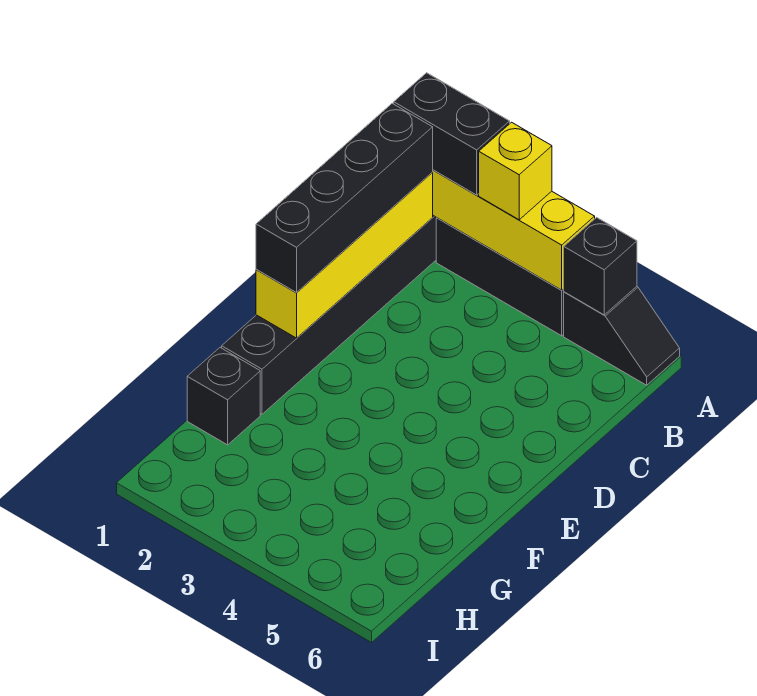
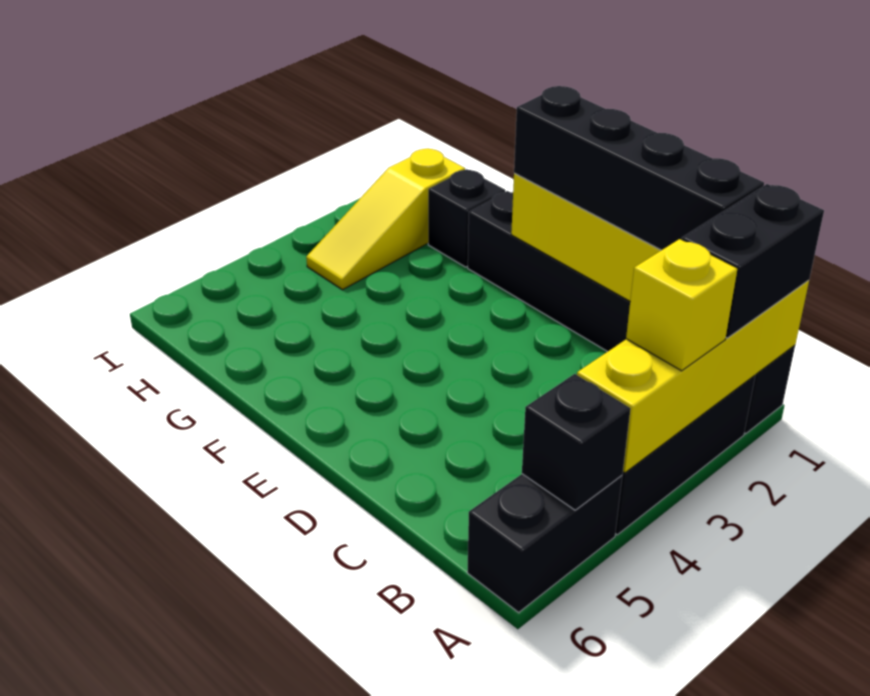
black 1x2 slope [564,286,680,385] -> black 1x2 brick [467,474,622,612]
none -> yellow 1x3 slope [306,149,465,290]

